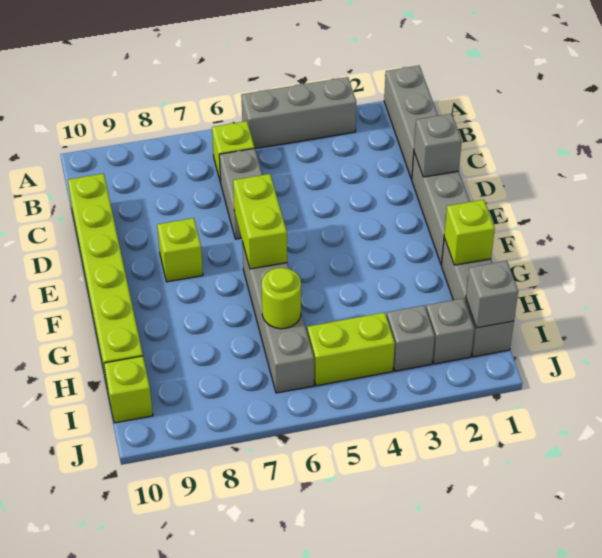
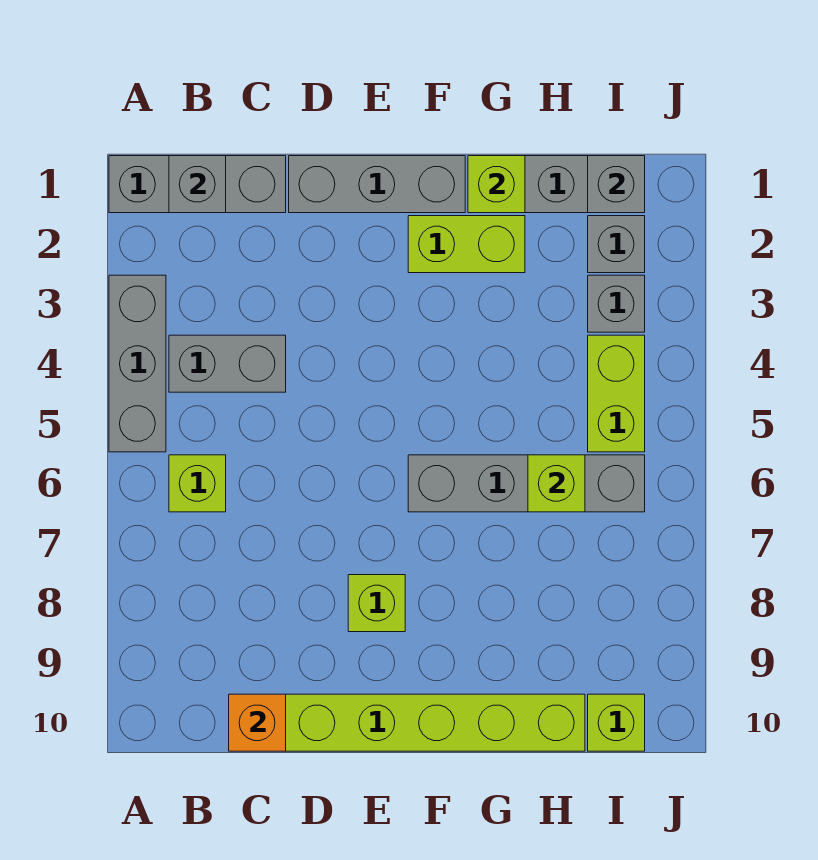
grey 1x2 brick [219,148,262,239] -> grey 1x2 brick moved to [169,335,286,392]
none -> orange 1x1 brick [229,694,286,751]
grey 1x1 brick [414,114,462,177] -> grey 1x1 brick moved to [169,156,226,213]
lime 1x2 brick [233,174,287,269] -> lime 1x2 brick moved to [408,216,525,273]
lime 1x1 round brick [262,268,301,329] -> lime 1x1 brick [528,455,585,512]

